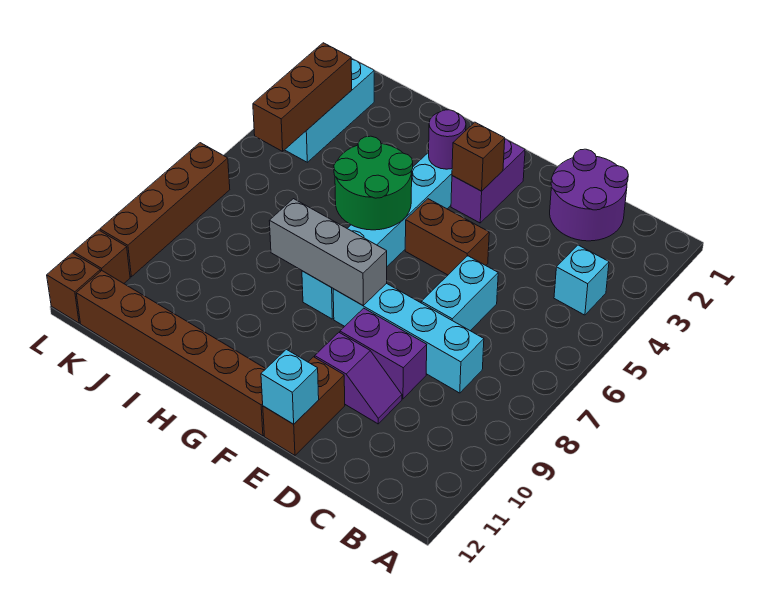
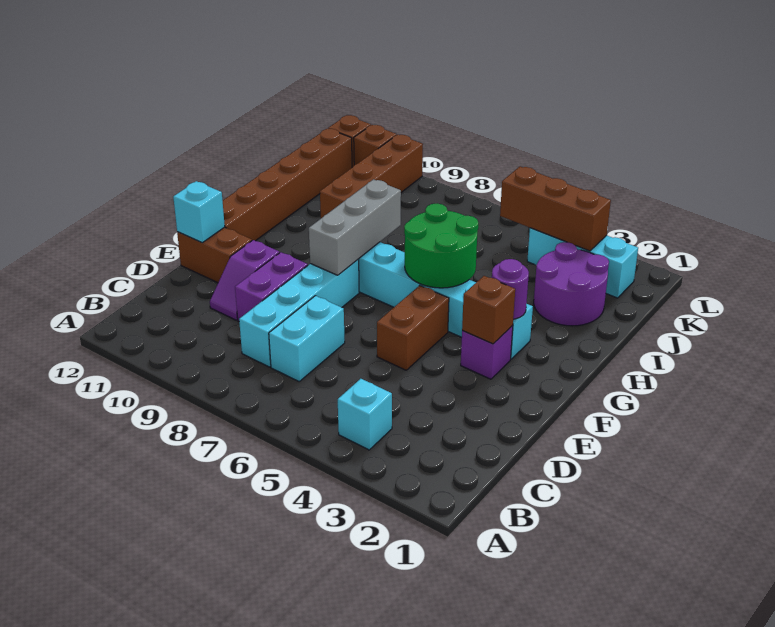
purple 2x2 round brick [550,149,628,241] -> purple 2x2 round brick moved to [534,242,609,326]
cyan 1x2 brick [421,256,498,331] -> cyan 1x2 brick turned to [269,296,345,381]
purple 1x2 brick [451,139,525,223] -> purple 1x1 brick [461,326,513,379]
brown 1x4 brick [100,143,230,277] -> brown 1x4 brick turned to [320,135,423,218]

